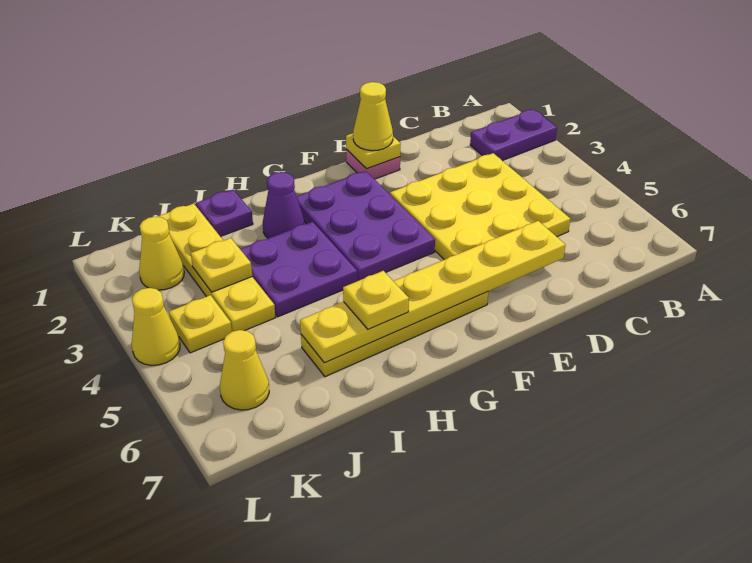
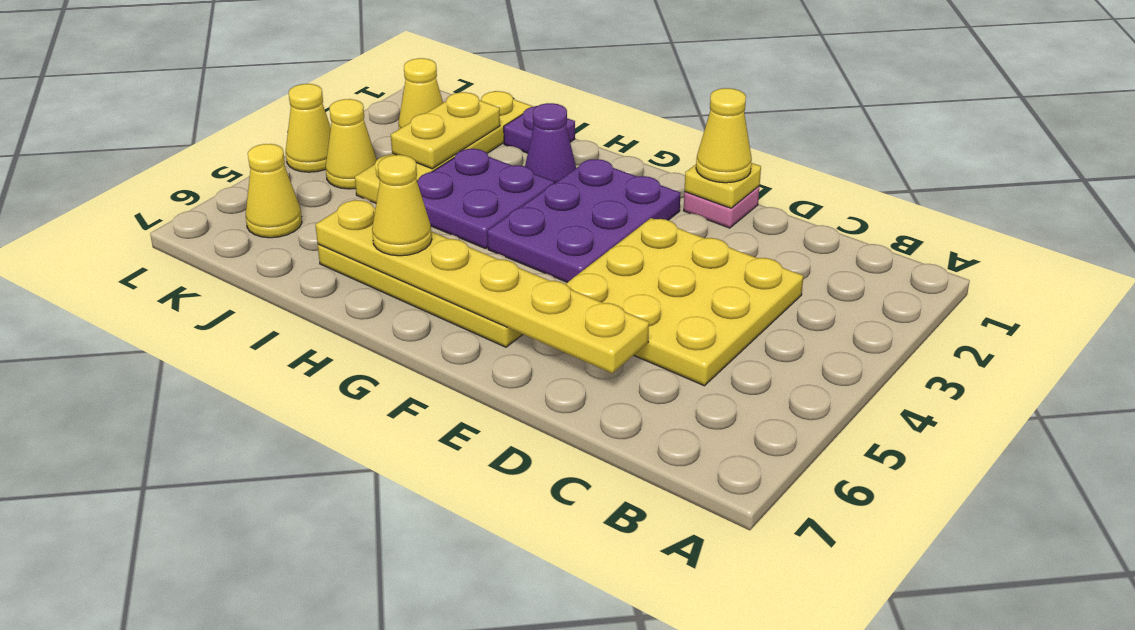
purple 1x2 plate [470,109,557,161] -> none
yellow 1x1 plate [343,271,409,329] -> yellow 1x1 cone [372,155,432,256]
yellow 1x1 plate [191,238,252,292] -> yellow 1x2 plate [391,92,500,169]
yellow 1x1 plate [169,295,232,353] -> yellow 1x1 cone [326,99,377,189]

